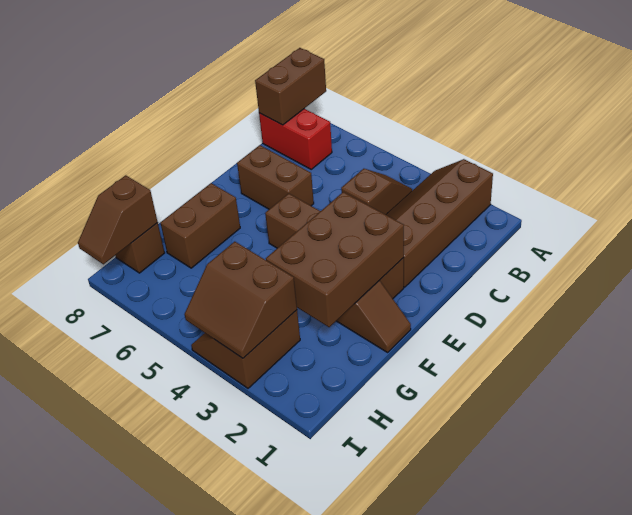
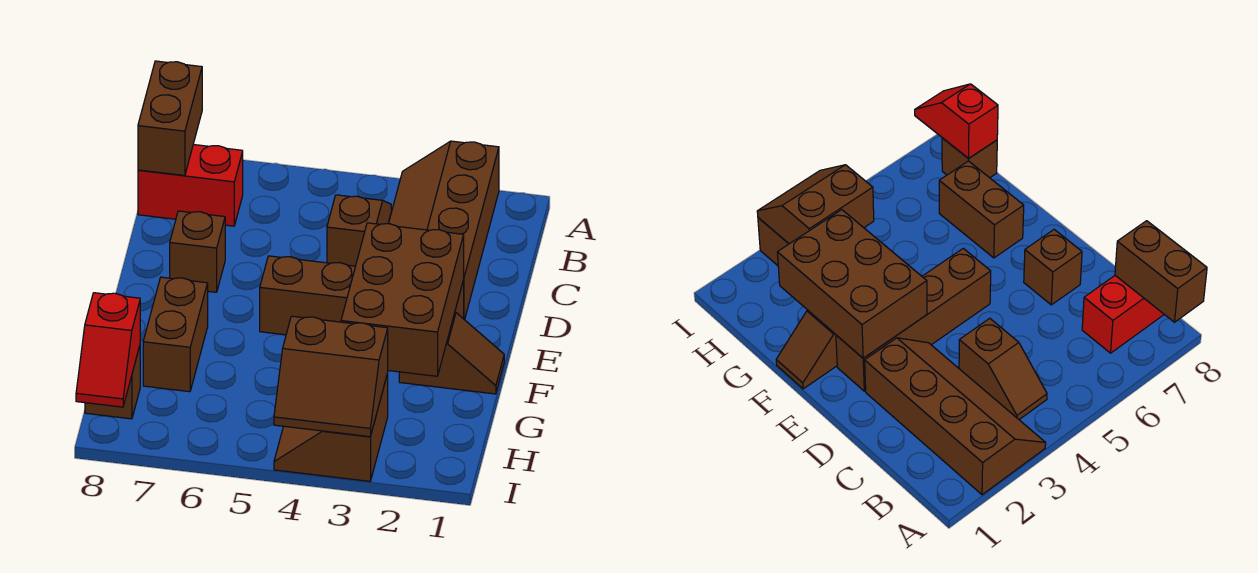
brown 1x2 brick [237,145,314,209] -> brown 1x1 brick [170,211,225,292]
brown 1x2 slope [78,175,158,264] -> red 1x2 slope [76,293,140,407]

